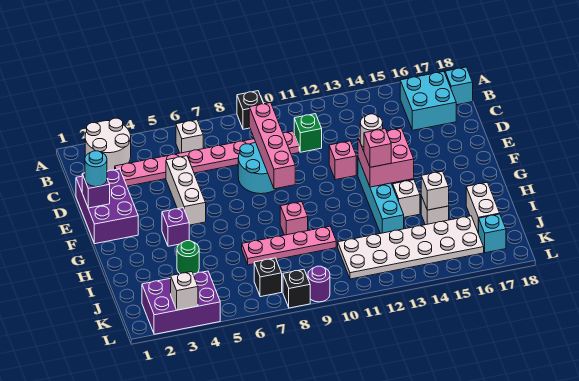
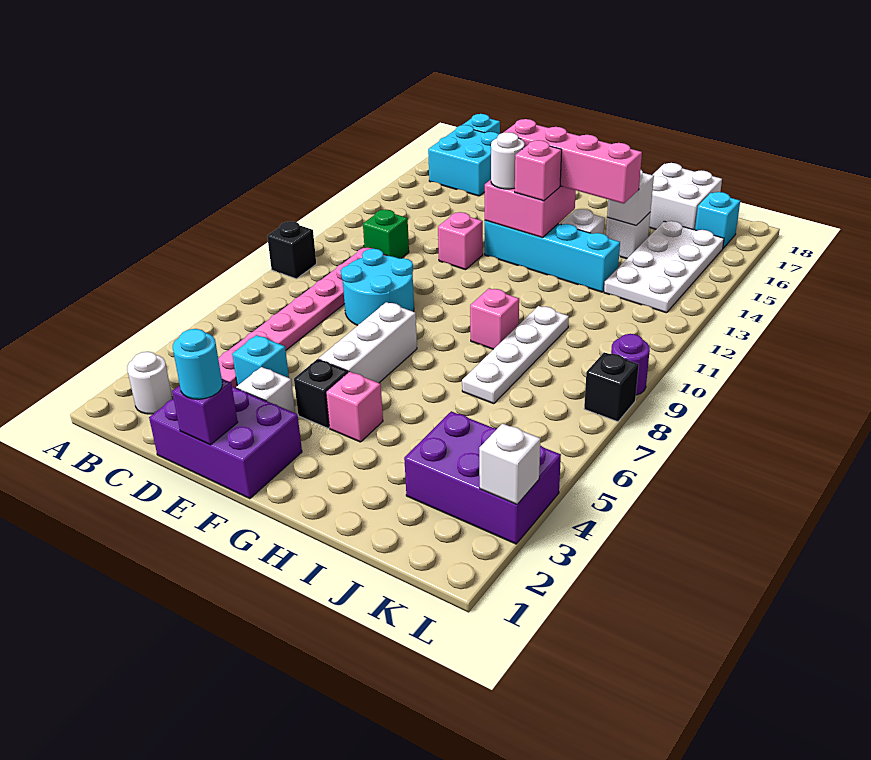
white 2x2 round brick [85,118,131,171] -> white 1x1 round brick [127,352,173,414]
white 1x1 brick [176,120,203,153] -> white 1x1 brick moved to [236,367,295,413]
pink 1x4 brick [249,103,295,189] -> pink 1x4 brick moved to [504,119,642,204]
none -> cyan 1x1 brick [232,335,289,386]
white 1x3 brick [166,156,206,225] -> white 1x3 brick turned to [319,302,417,383]
purple 1x1 brick [162,208,189,246] -> pink 1x1 brick [326,372,383,442]
green 1x1 round brick [177,241,199,274] -> none
pink 1x4 plate [242,226,336,265] -> white 1x4 plate [462,306,569,404]
white 1x2 brick [466,183,500,234] -> white 2x2 brick [649,163,722,230]
white 2x6 plate [338,216,484,279] -> white 2x4 plate [604,221,724,313]
purple 2x3 brick [142,271,220,334] -> purple 2x3 brick turned to [404,411,561,544]
black 1x1 brick [254,258,282,297] -> black 1x1 brick moved to [294,359,348,428]

